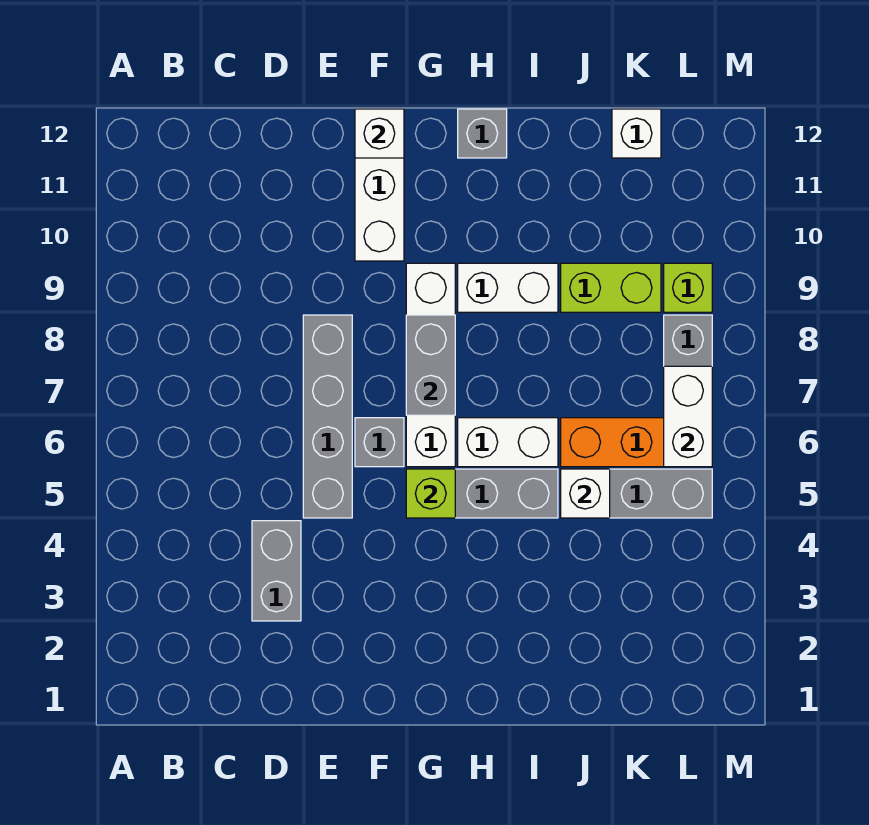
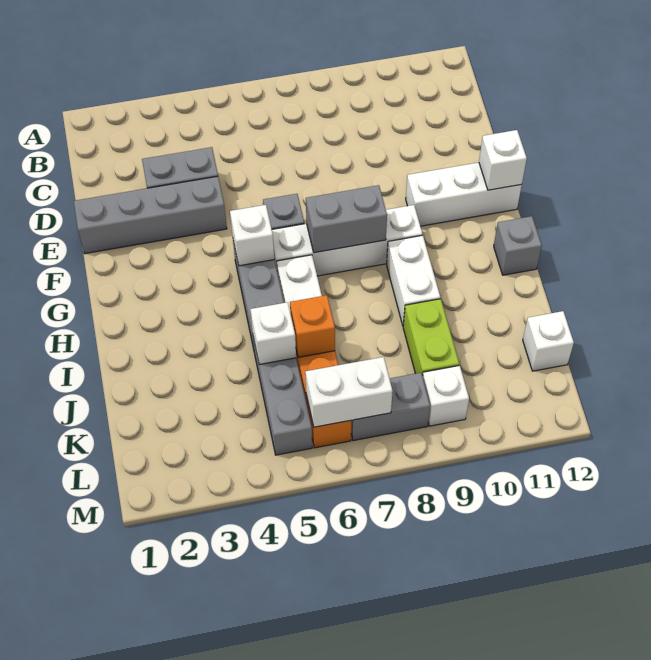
grey 1x4 brick [303,315,352,518] -> grey 1x4 brick moved to [74,176,227,254]
lime 1x1 brick [406,469,455,518] -> white 1x1 brick [230,205,274,266]
none -> orange 1x1 brick [290,295,335,357]
lime 1x1 brick [664,263,712,312] -> white 1x1 brick [423,366,469,426]

